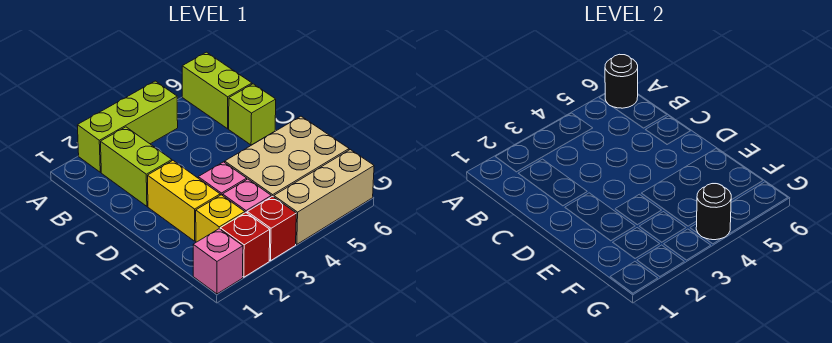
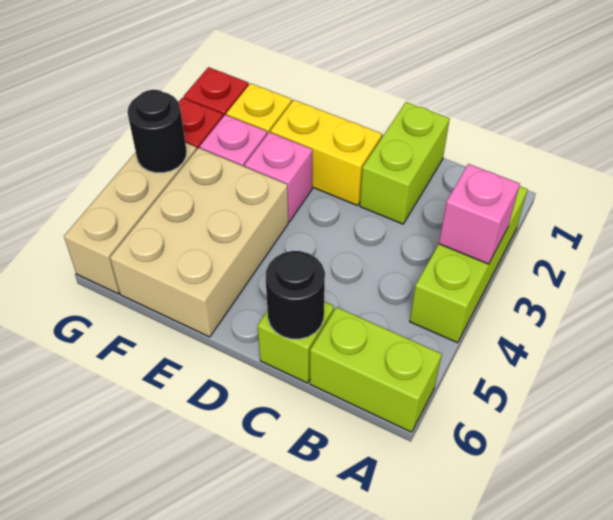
black 1x1 round brick [605,54,638,108] -> black 1x1 round brick moved to [266,251,325,339]
lime 1x2 brick [101,127,172,206] -> lime 1x2 brick turned to [360,102,450,224]
pink 1x1 brick [193,229,243,294] -> pink 1x1 brick moved to [439,164,520,264]

